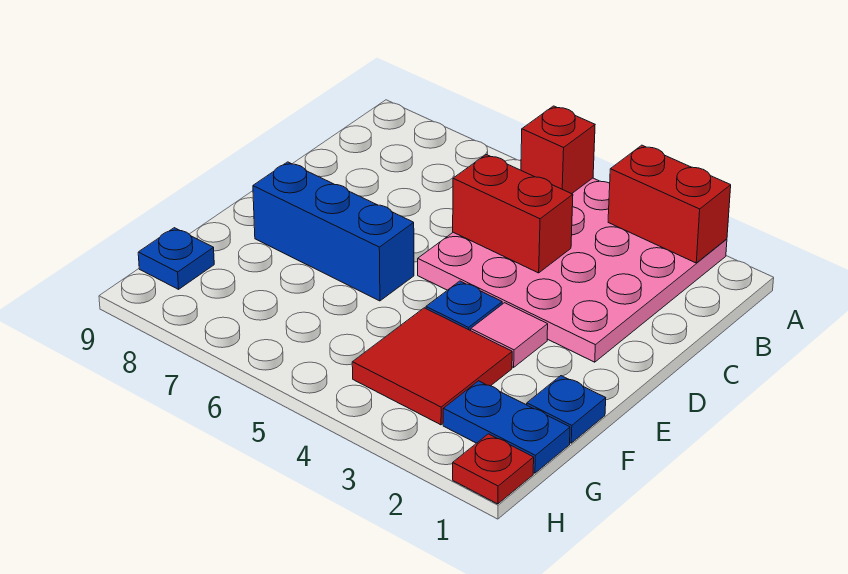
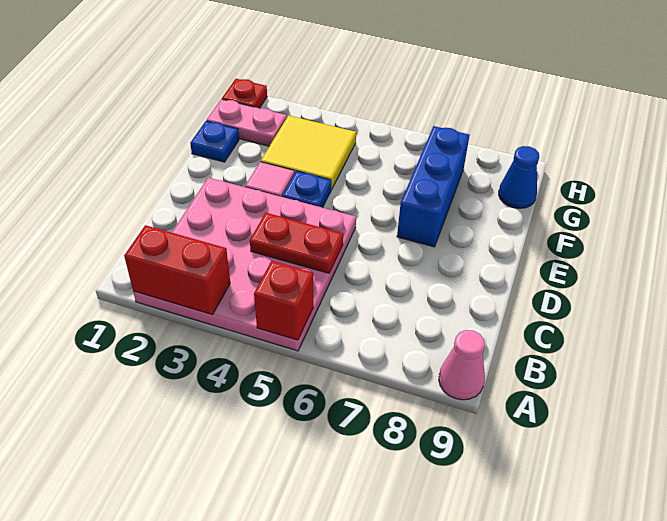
none -> pink 1x1 cone [439,330,485,400]
red 1x2 brick [453,155,573,273] -> red 1x2 plate [250,213,343,273]
blue 1x3 brick [253,162,414,301] -> blue 1x3 brick turned to [397,126,470,247]
red 2x2 tile [352,308,512,425] -> yellow 2x2 tile [261,115,356,190]
blue 1x2 plate [443,381,570,473] -> pink 1x2 plate [207,99,287,146]
blue 1x1 plate [138,228,214,289] -> blue 1x1 cone [499,146,539,208]

